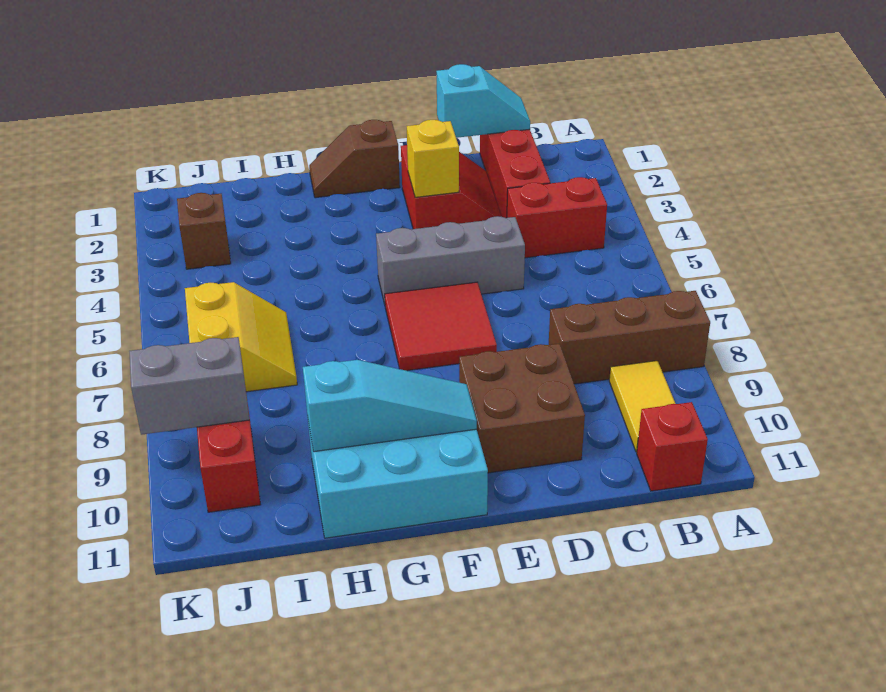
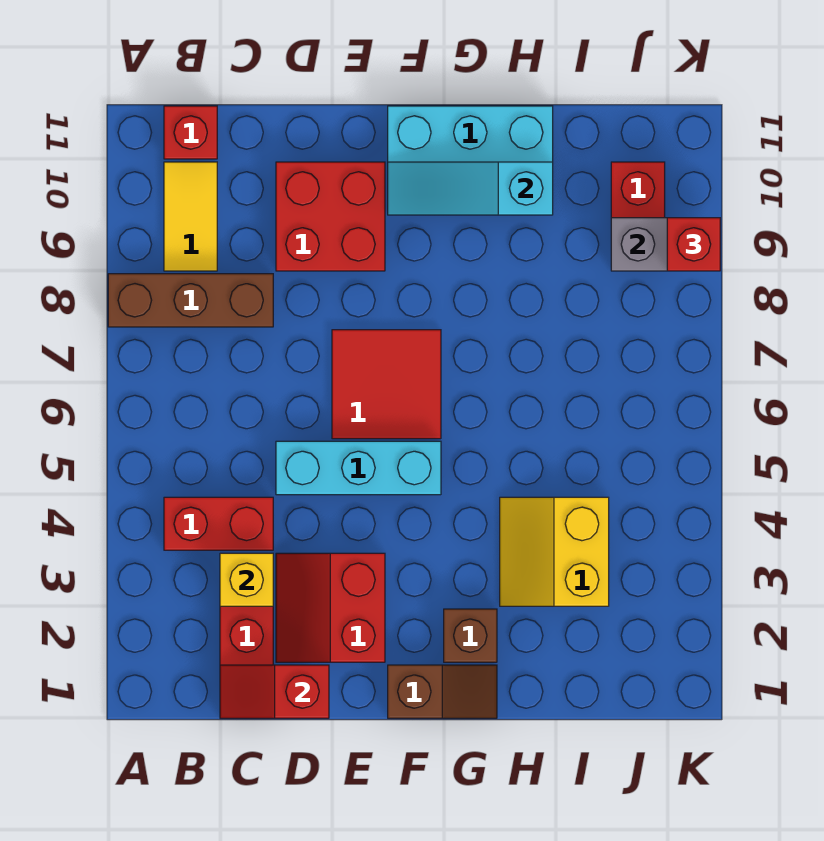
cyan 1x2 slope [436,64,530,138] -> red 1x2 slope [220,665,329,718]
grey 1x3 brick [376,216,525,304] -> cyan 1x3 brick [276,441,441,495]
brown 2x2 brick [459,343,585,473] -> red 2x2 brick [276,162,385,271]
yellow 1x1 brick [407,120,459,197] -> yellow 1x1 brick moved to [220,553,273,606]
yellow 2x2 slope [185,282,297,392] -> yellow 2x2 slope moved to [500,497,609,606]
brown 1x1 brick [177,193,231,269] -> brown 1x1 brick moved to [444,609,497,662]
none -> red 1x1 brick [667,218,720,271]

